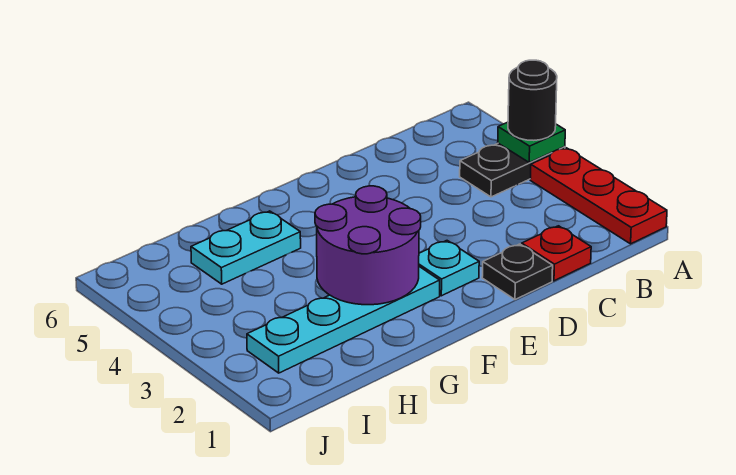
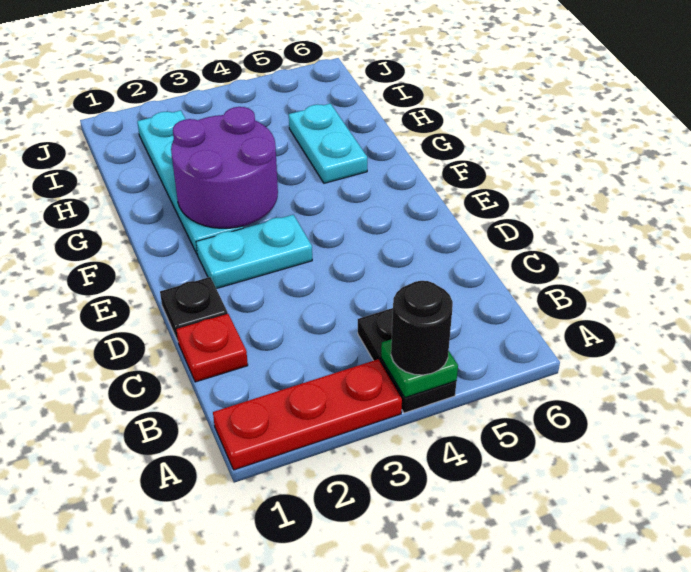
cyan 1x1 plate [419,241,479,296] -> cyan 1x2 plate [196,215,312,289]

